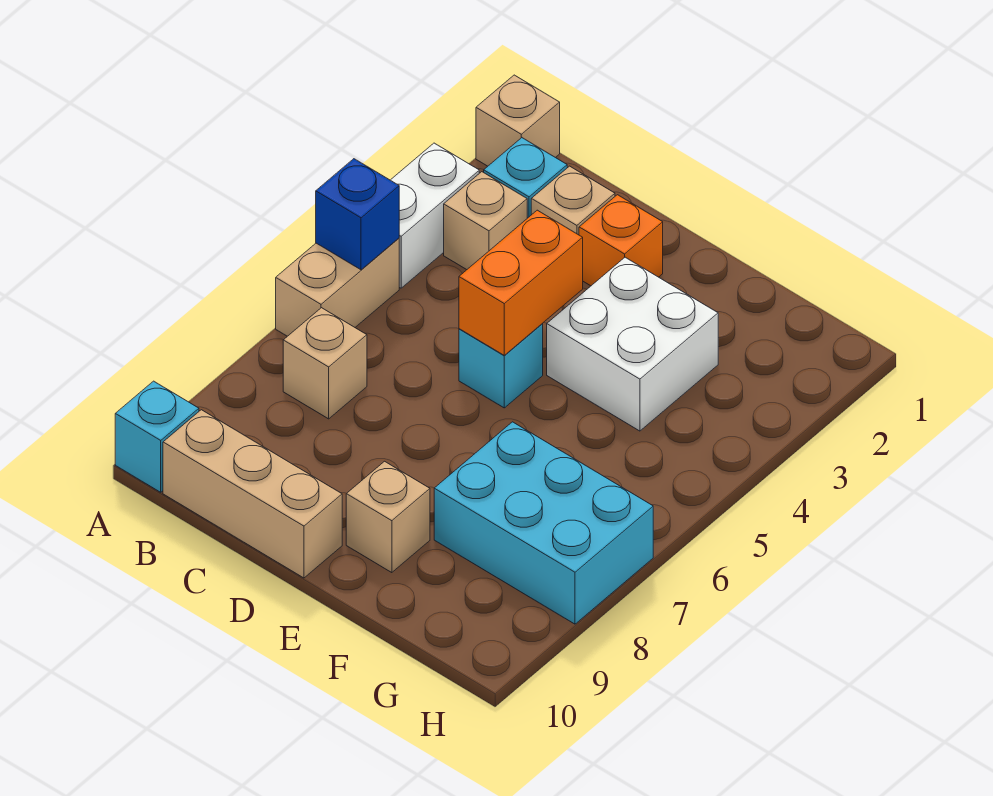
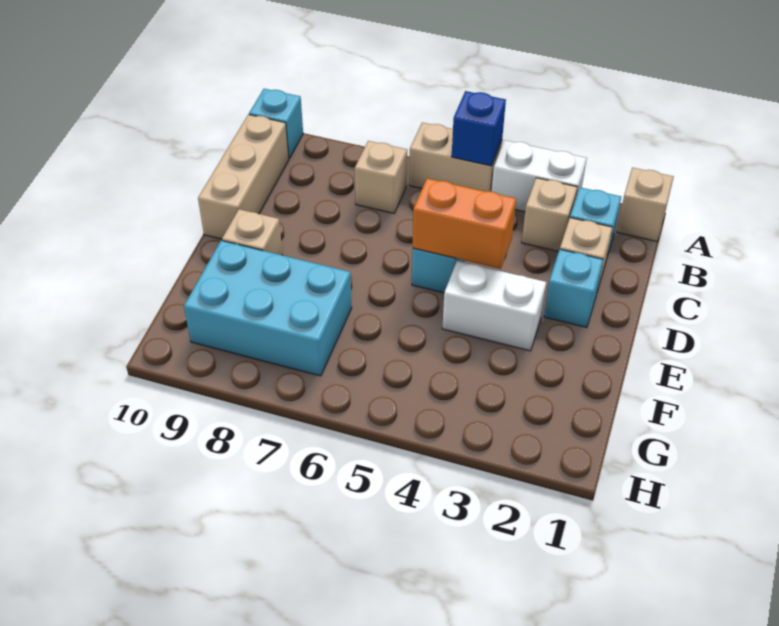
orange 1x1 brick [579,195,663,286] -> cyan 1x1 brick [544,249,603,328]
white 2x2 brick [547,257,718,431] -> white 1x2 brick [442,261,546,351]
cyan 2x3 brick [434,422,653,624] -> cyan 2x3 brick turned to [184,241,352,376]

